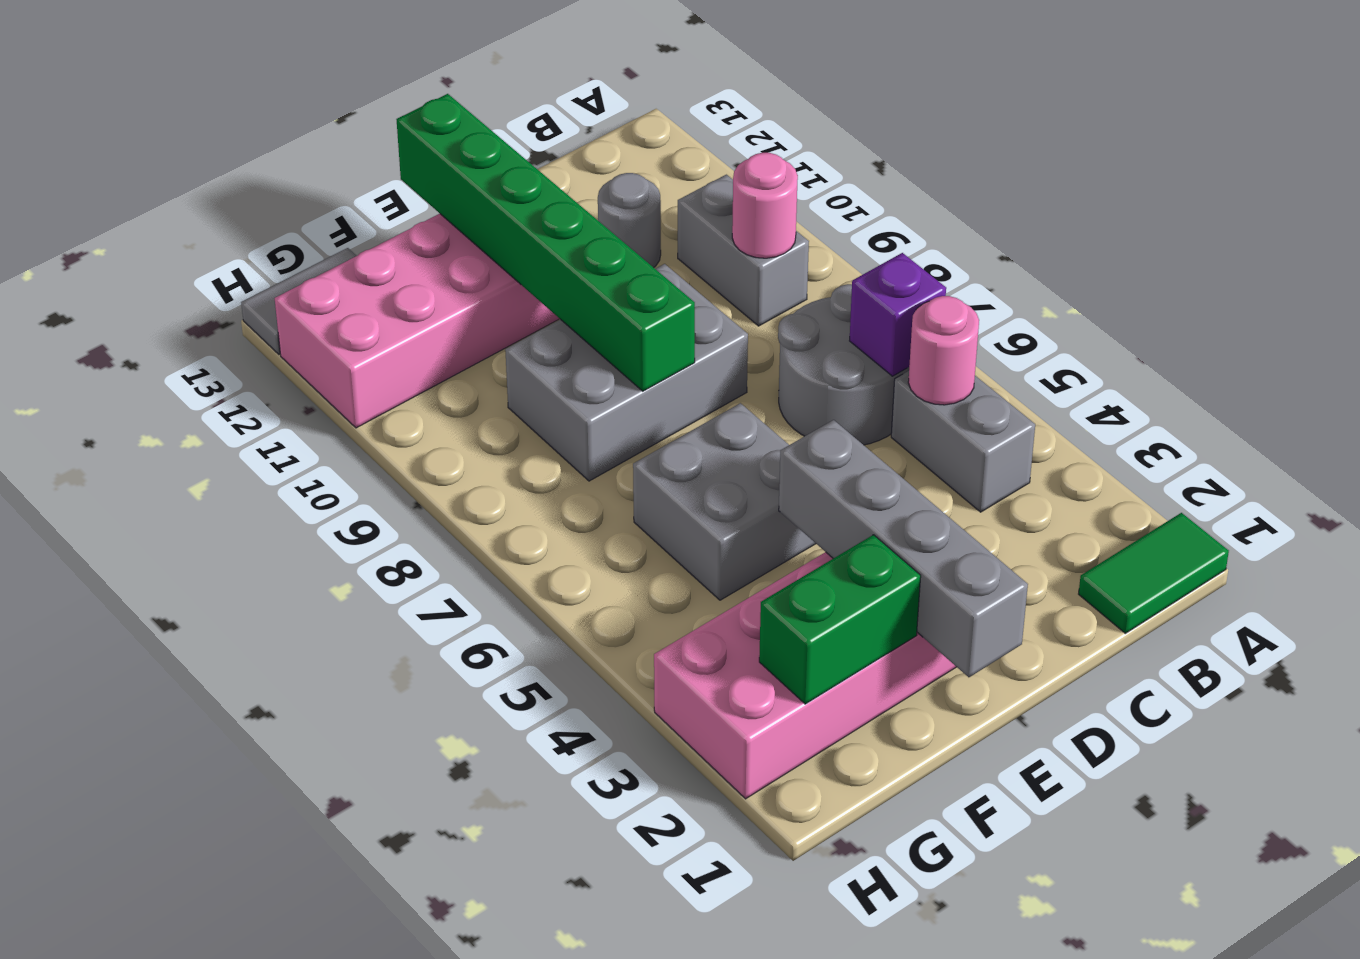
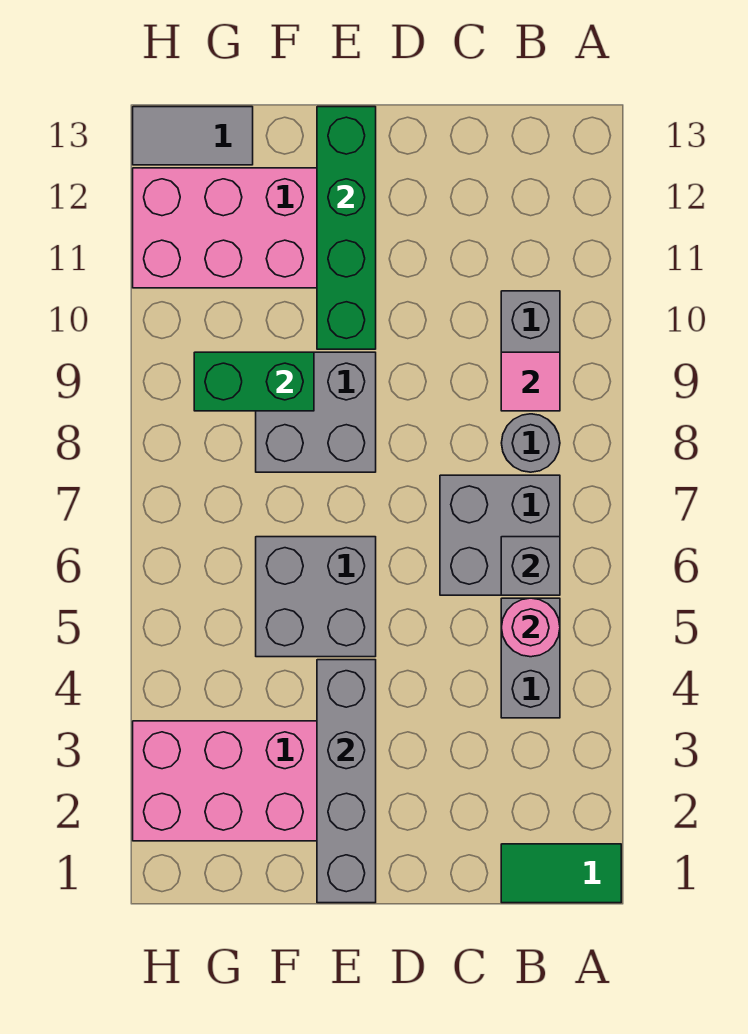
grey 2x2 round brick [778,284,909,445] -> grey 2x2 brick [440,475,560,595]
purple 1x1 brick [850,253,946,376] -> grey 1x1 brick [501,537,560,595]
pink 1x1 round brick [732,153,798,258] -> pink 1x1 tile [501,352,560,411]
grey 1x1 round brick [598,173,661,268] -> grey 1x1 round brick moved to [502,414,560,472]
grey 2x3 brick [505,264,748,481] -> grey 2x2 brick [256,352,376,472]
green 1x6 brick [396,94,695,391] -> green 1x4 brick [317,107,376,349]
green 1x2 brick [759,535,921,704] -> green 1x2 brick moved to [194,352,314,411]

